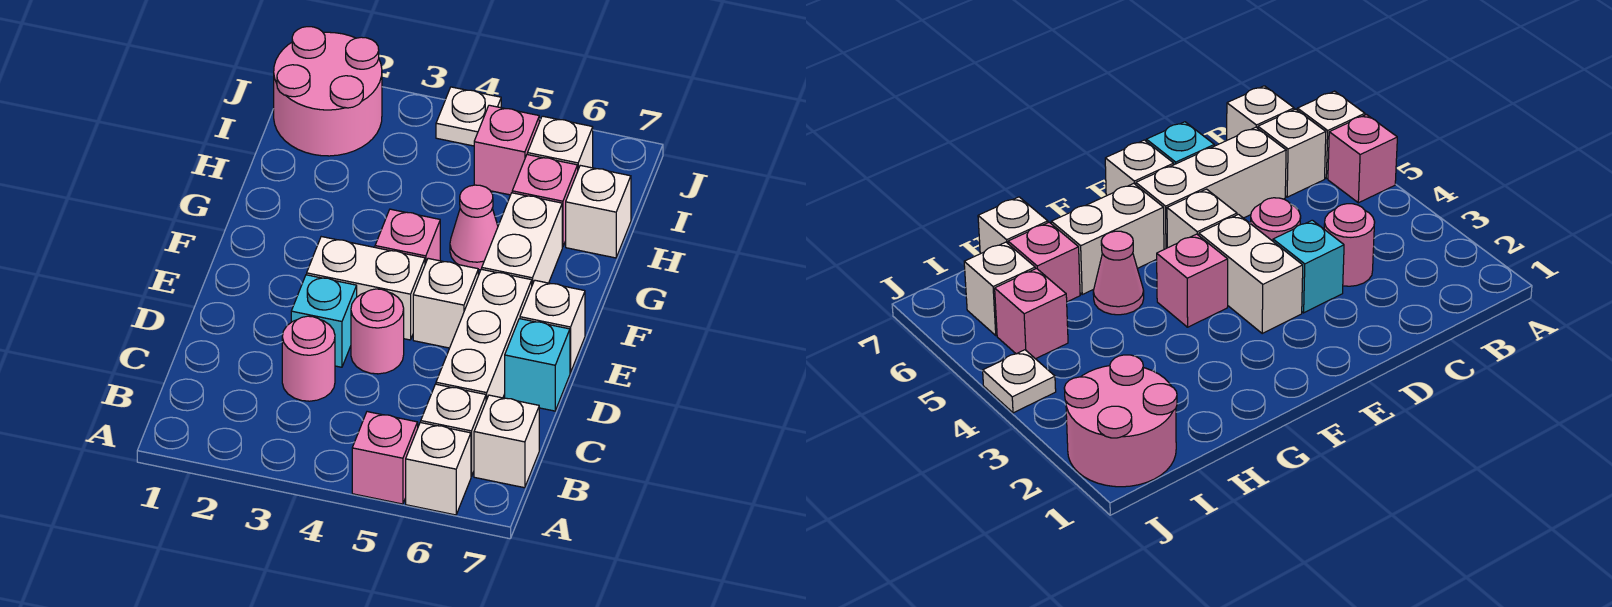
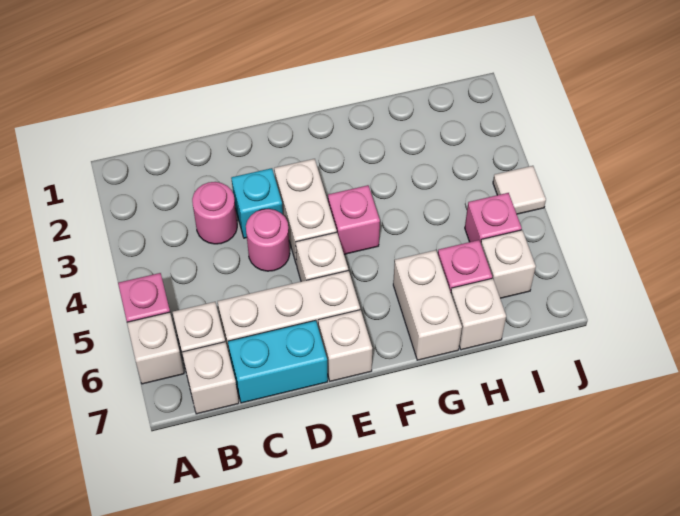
cyan 1x1 brick [505,319,570,411] -> cyan 1x2 brick [228,320,328,403]
white 1x2 brick [482,193,562,285] -> white 1x2 brick turned to [393,250,462,360]
pink 1x1 cone [450,185,498,270] -> none
pink 2x2 round brick [274,27,382,156] -> none
white 1x1 plate [436,87,501,146] -> white 1x1 tile [493,166,546,214]

